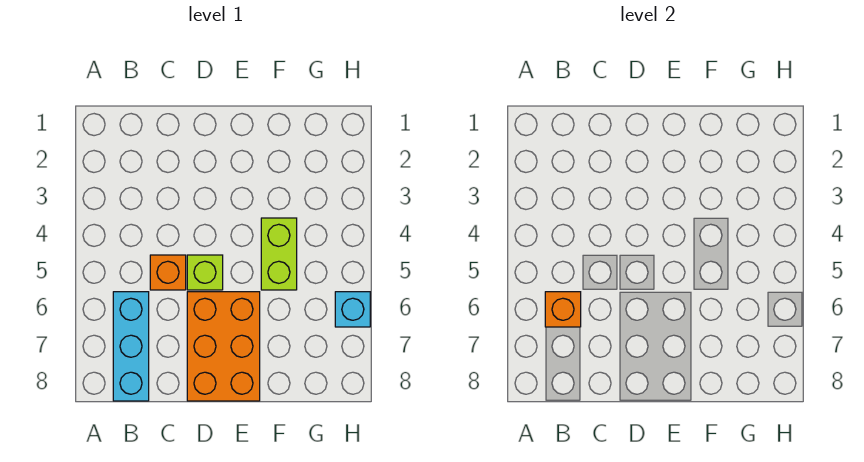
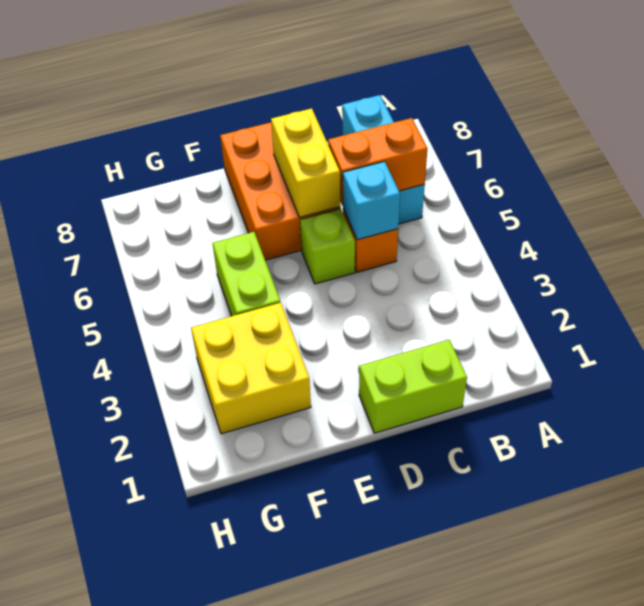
orange 1x1 brick [545,292,581,327] -> orange 1x2 brick [328,118,427,206]
none -> lime 1x2 brick [359,340,467,433]
none -> yellow 1x2 brick [271,108,340,217]
none -> yellow 2x2 brick [191,303,311,434]
cyan 1x1 brick [335,292,370,327] -> cyan 1x1 brick moved to [343,161,400,240]

